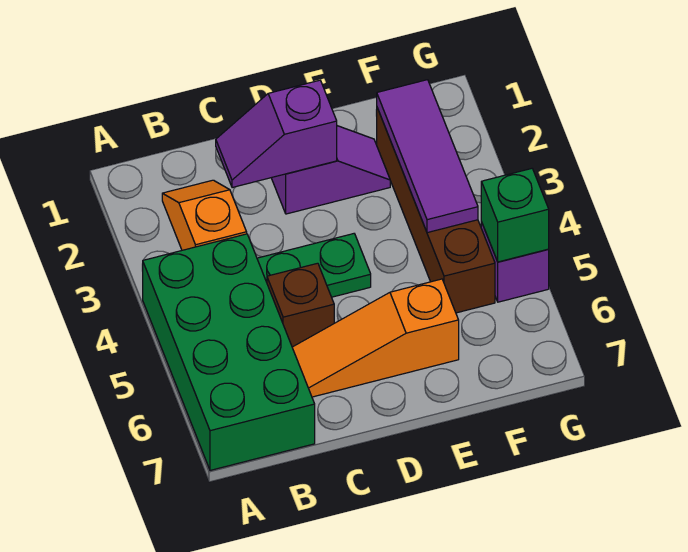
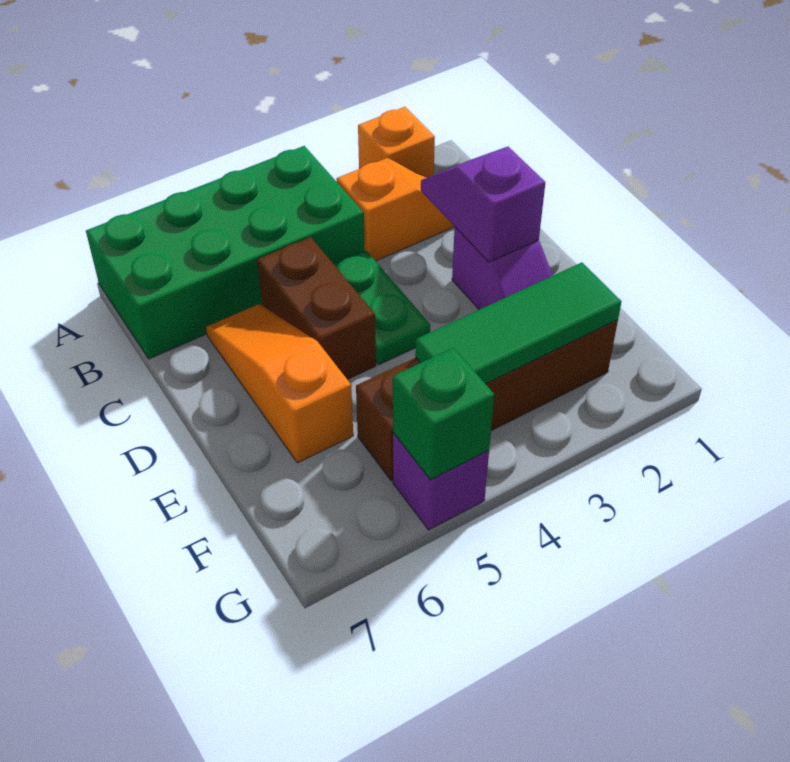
none -> orange 1x1 brick [358,107,435,178]
brown 1x1 brick [267,263,334,347] -> brown 1x2 brick [257,237,376,379]
purple 1x3 tile [377,80,478,233] -> green 1x3 tile [415,262,621,384]

